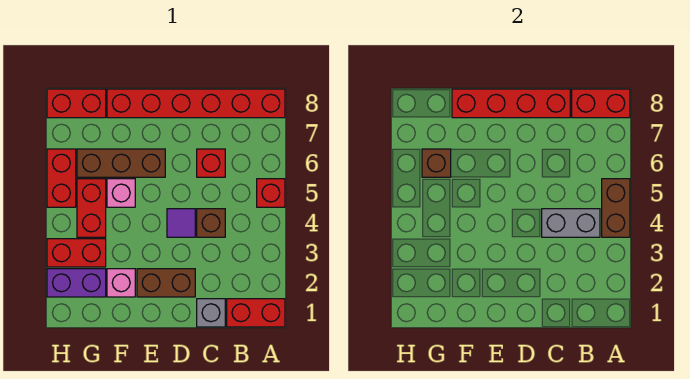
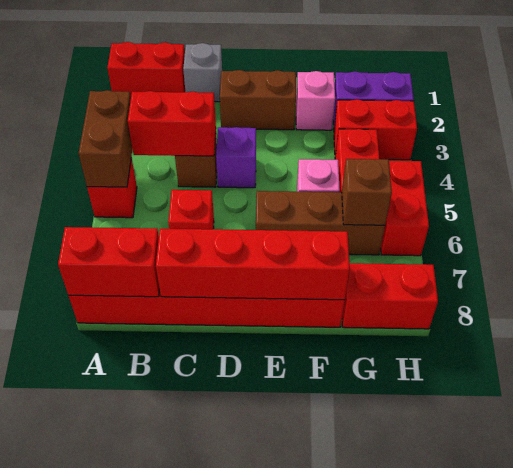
grey 1x2 brick [542,209,600,237] -> red 1x2 brick [128,91,216,156]
purple 1x1 tile [167,209,195,237] -> purple 1x1 brick [216,127,256,188]

